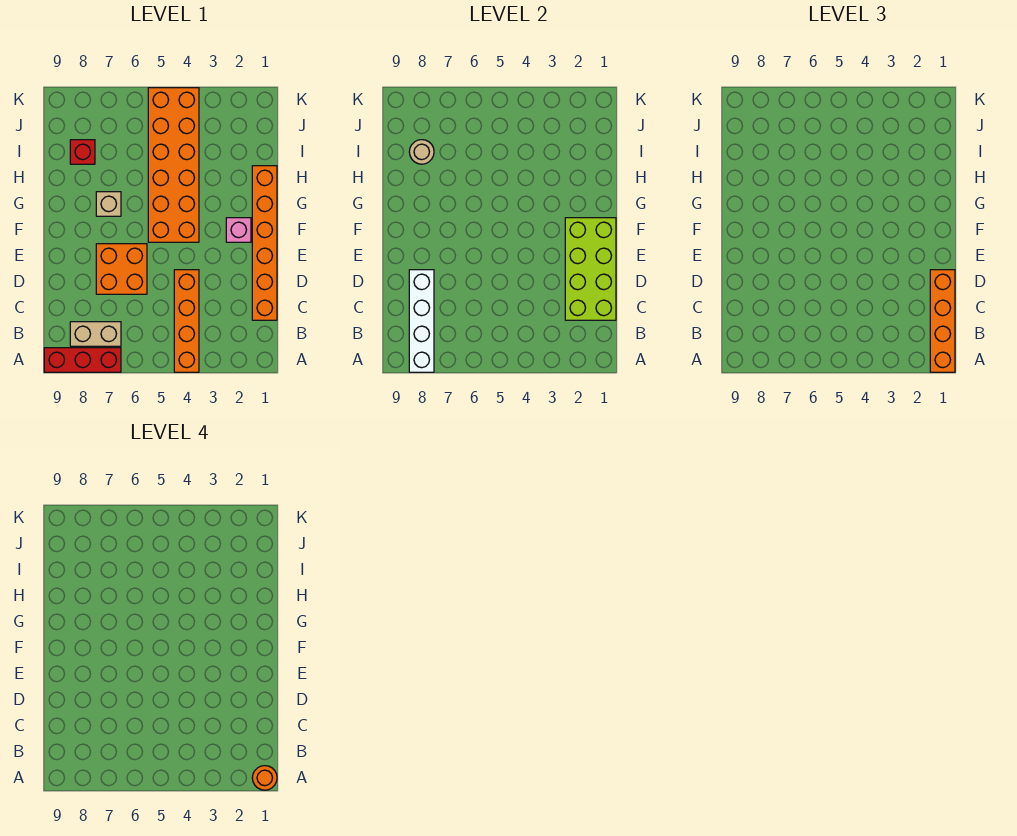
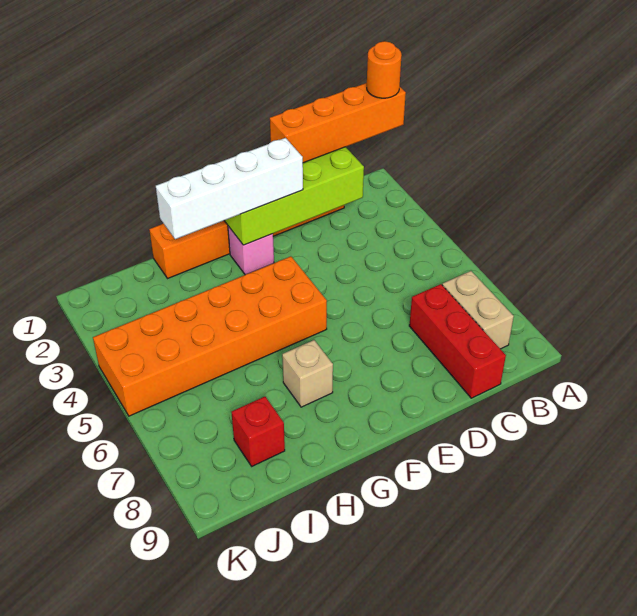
orange 1x4 brick [174,270,199,372] -> none
red 1x3 brick [44,348,121,372] -> red 1x3 brick moved to [409,284,506,398]
white 1x4 brick [409,270,434,372] -> white 1x4 brick moved to [156,138,303,239]
orange 2x2 brick [96,244,147,294] -> none
tan 1x1 round brick [409,140,434,164] -> none

